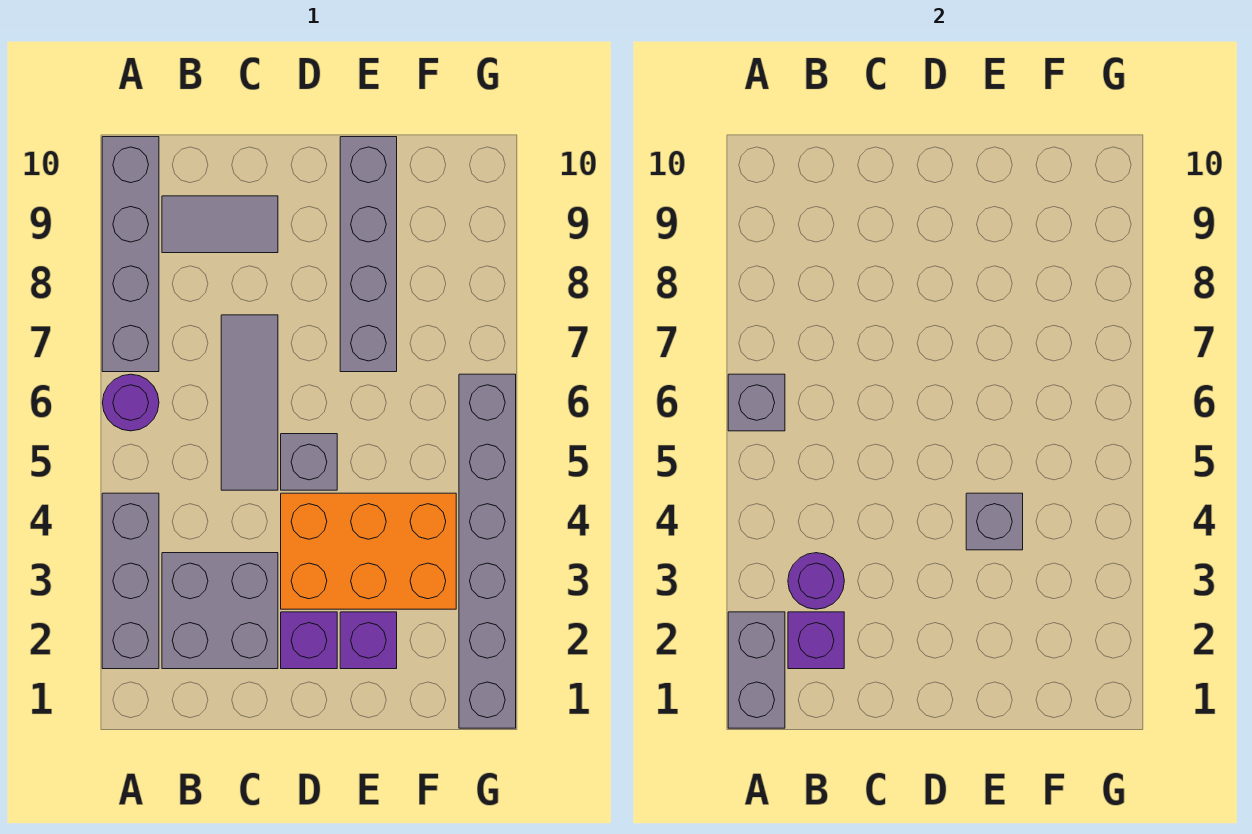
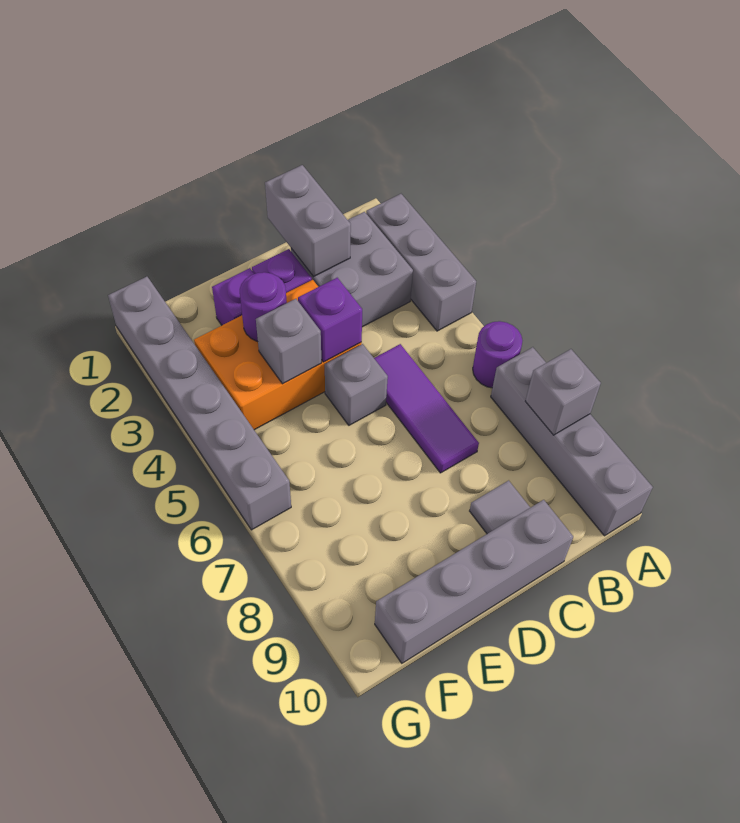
grey 1x2 brick [728,612,785,728] -> grey 1x2 brick moved to [265,165,351,277]
grey 1x1 brick [728,374,785,431] -> grey 1x1 brick moved to [525,349,601,435]
purple 1x1 brick [788,612,844,669] -> purple 1x1 brick moved to [298,278,362,362]
purple 1x1 round brick [788,553,844,609] -> purple 1x1 round brick moved to [240,272,287,342]
grey 1x2 tile [162,196,278,253] -> grey 1x1 tile [470,480,530,534]
grey 1x3 tile [221,315,278,490] -> purple 1x3 tile [374,344,479,473]
grey 1x4 brick [340,137,397,372] -> grey 1x4 brick turned to [375,500,573,663]

